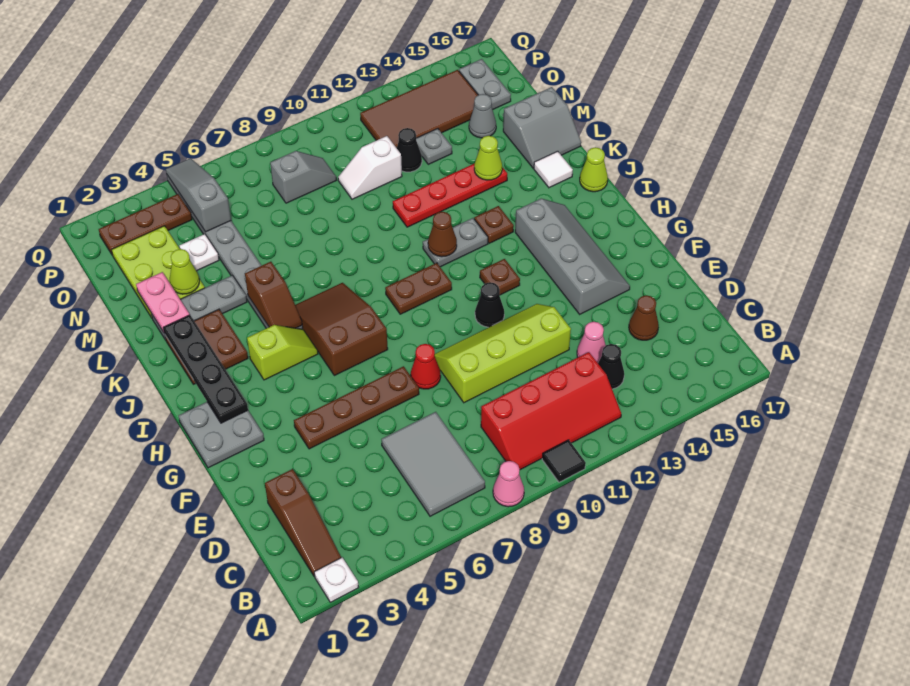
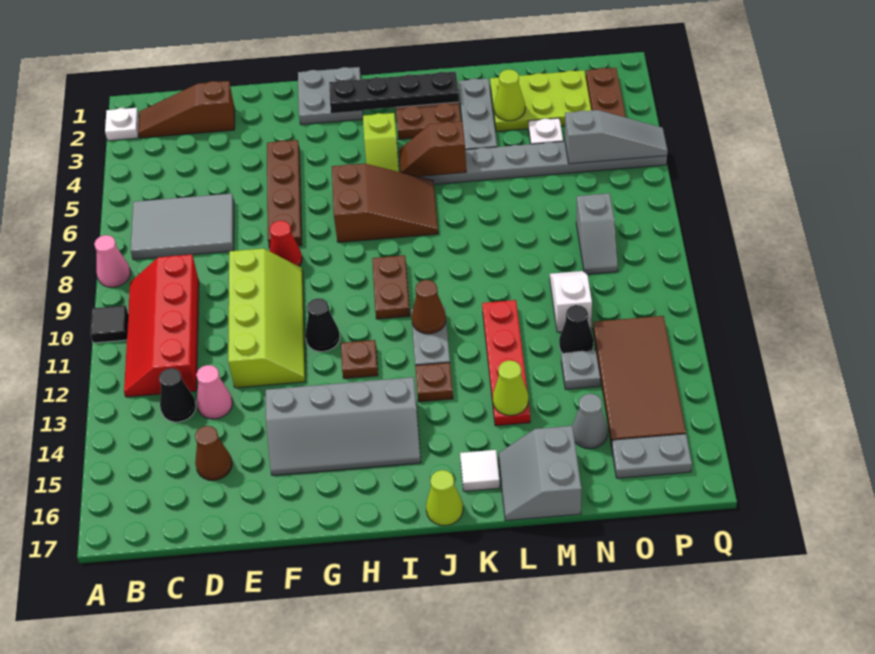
pink 1x2 plate [136,272,190,332] -> none

